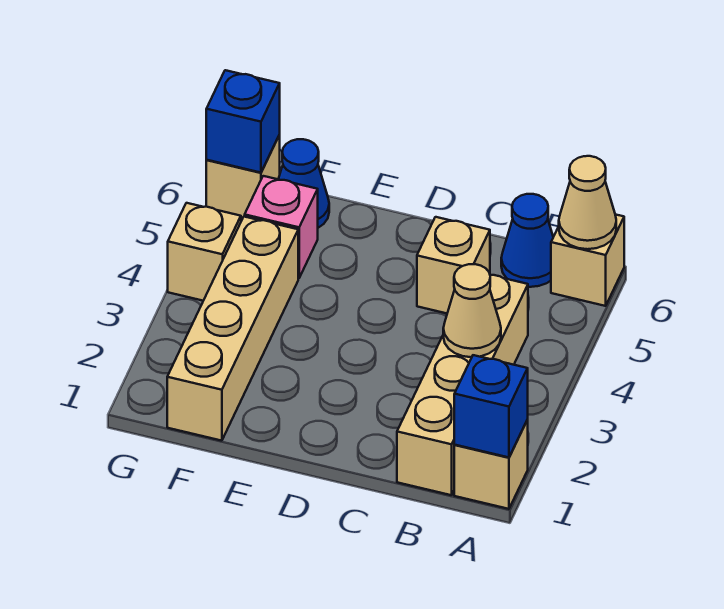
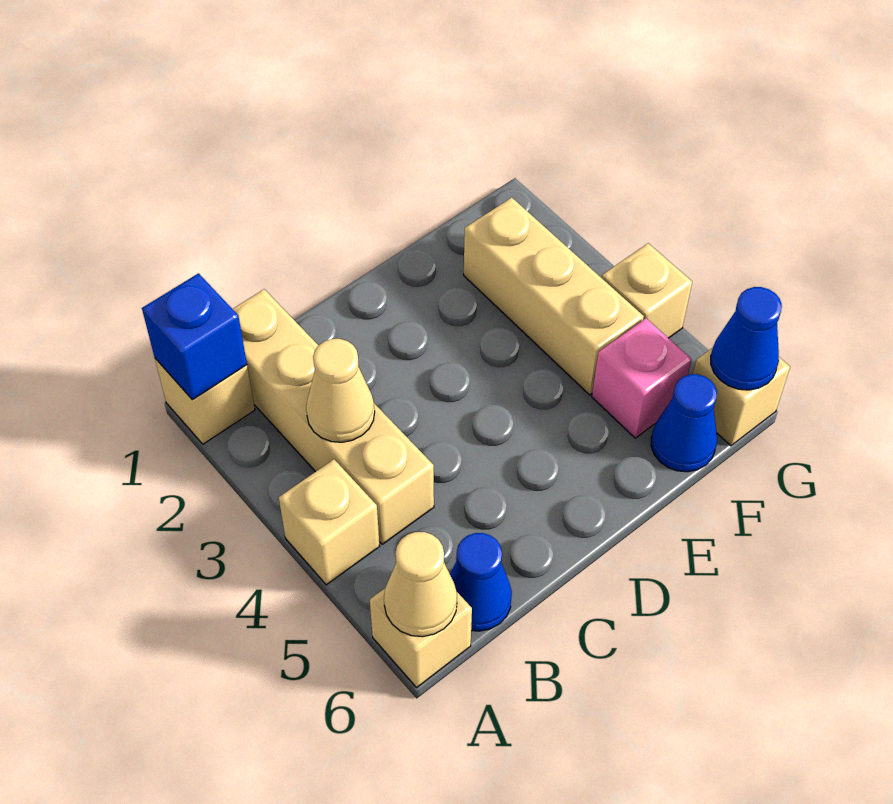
tan 1x1 brick [417,217,490,313] -> tan 1x1 brick moved to [279,459,380,585]
tan 1x4 brick [167,217,298,441] -> tan 1x3 brick [464,197,644,395]
blue 1x1 brick [206,70,280,173] -> blue 1x1 cone [711,287,782,390]

